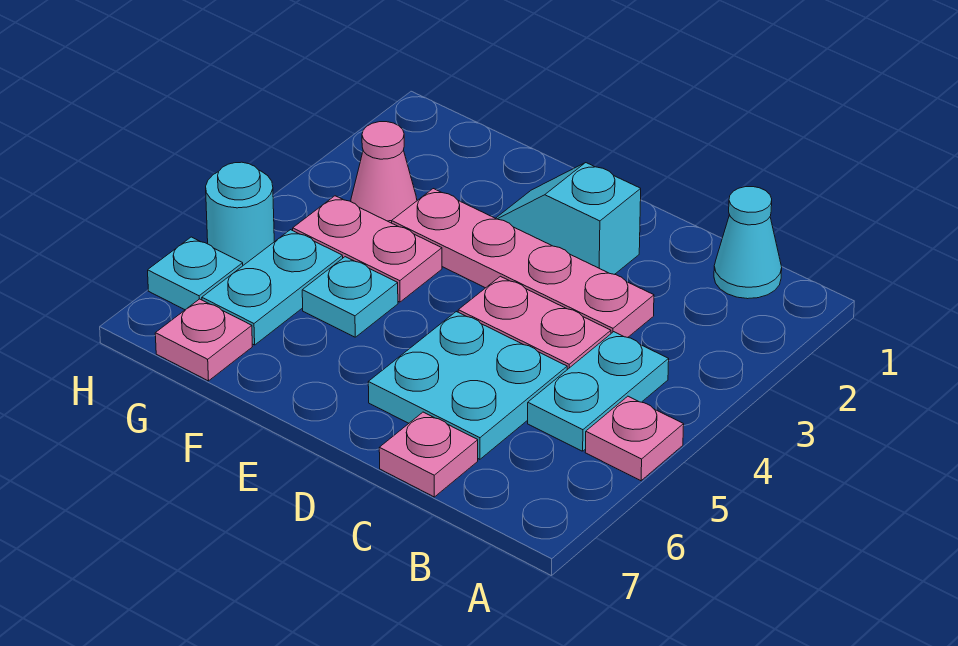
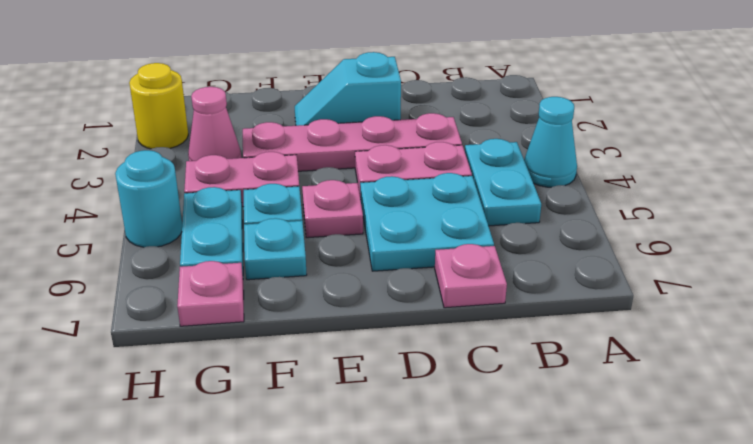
pink 1x1 plate [585,396,684,481] -> pink 1x1 plate moved to [302,180,363,238]
cyan 1x1 cone [714,187,782,299] -> cyan 1x1 cone moved to [524,97,577,187]
none -> yellow 1x1 round brick [129,63,188,149]
cyan 1x1 plate [148,237,243,310] -> cyan 1x1 plate moved to [244,218,307,280]

